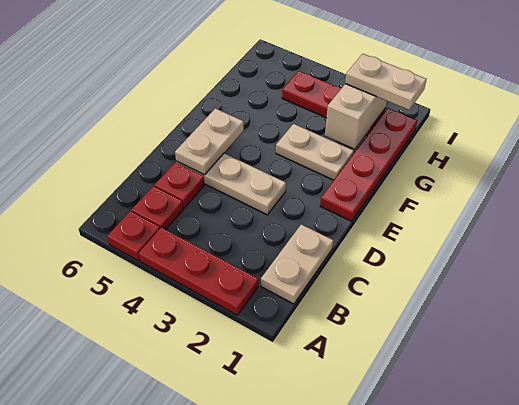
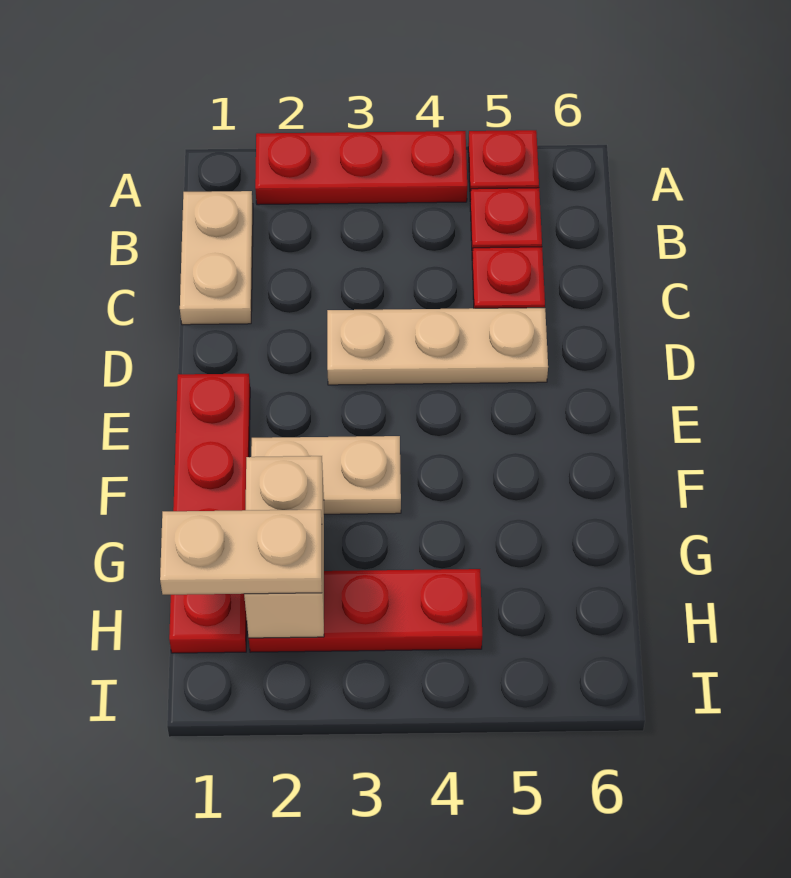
tan 1x2 plate [175,108,244,175] -> none

